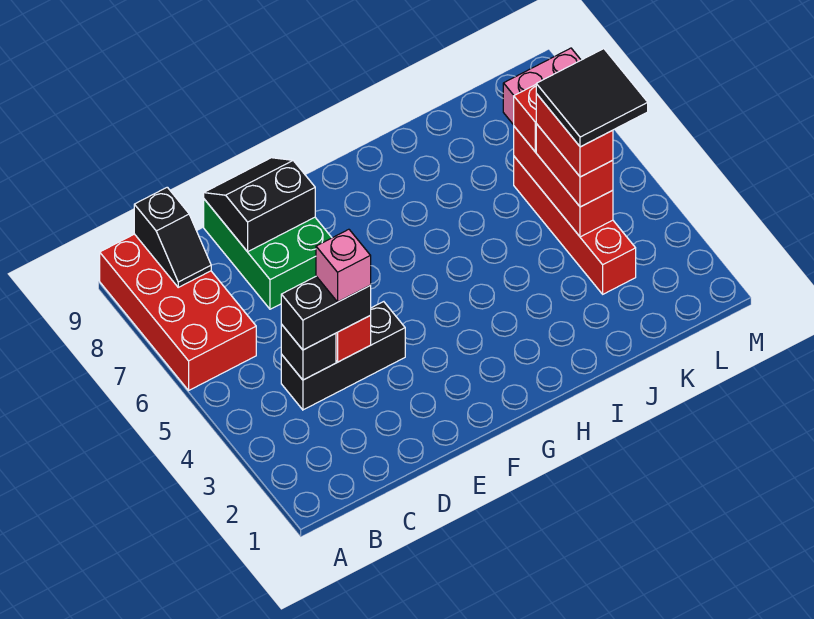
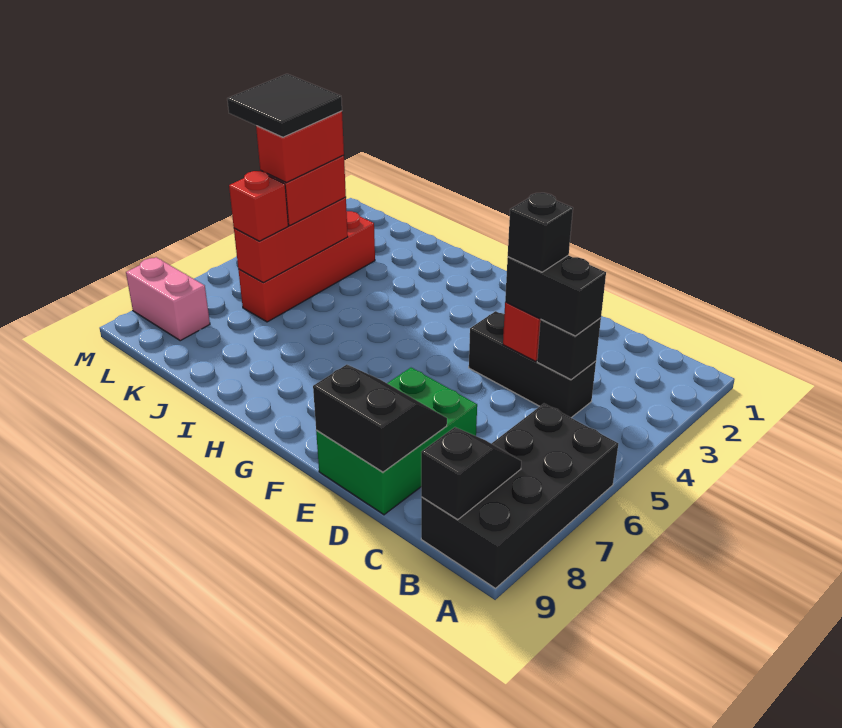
red 2x4 brick [100,234,256,390] -> black 2x4 brick [421,404,618,588]
pink 1x1 brick [316,229,371,302] -> black 1x1 brick [508,193,573,272]
black 2x2 slope [204,158,315,252] -> black 2x2 slope turned to [313,365,447,472]

